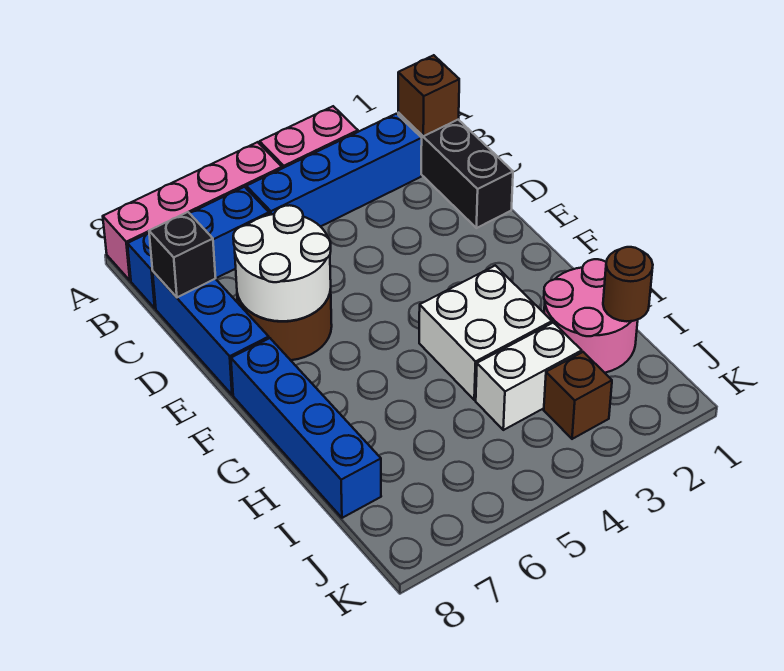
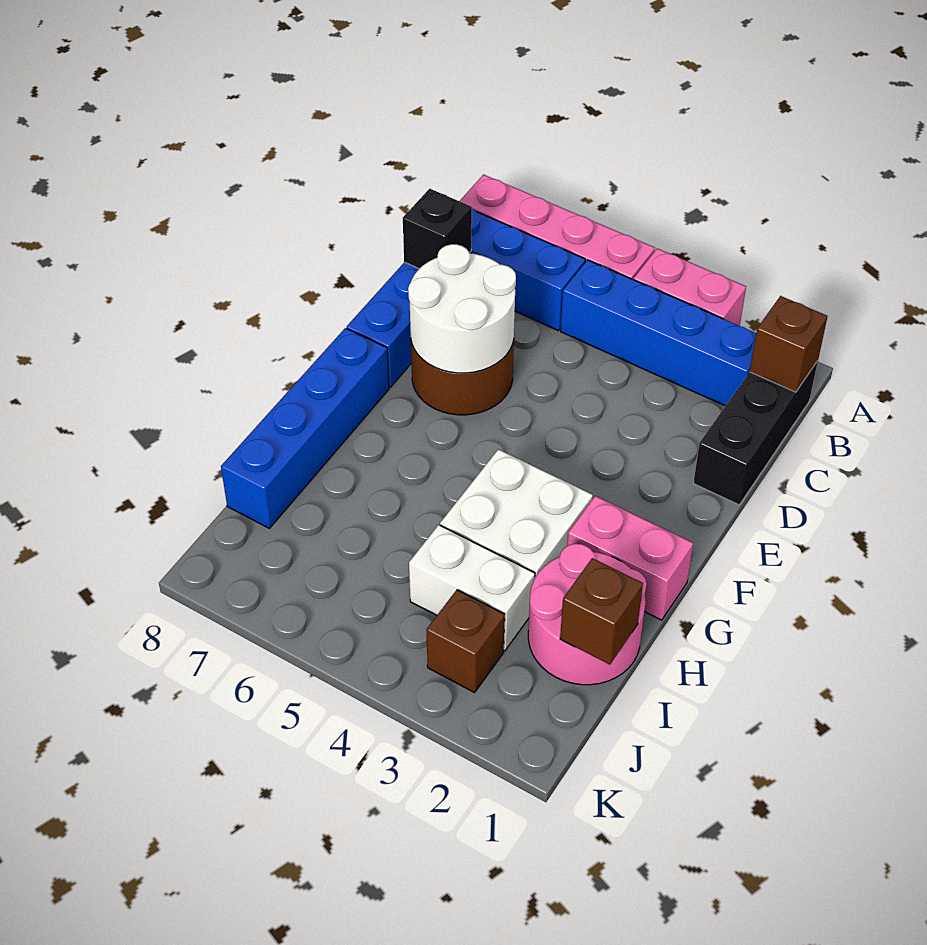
none -> pink 1x2 brick [567,496,693,620]
brown 1x1 round brick [603,247,653,321] -> brown 1x1 brick [560,558,643,665]

